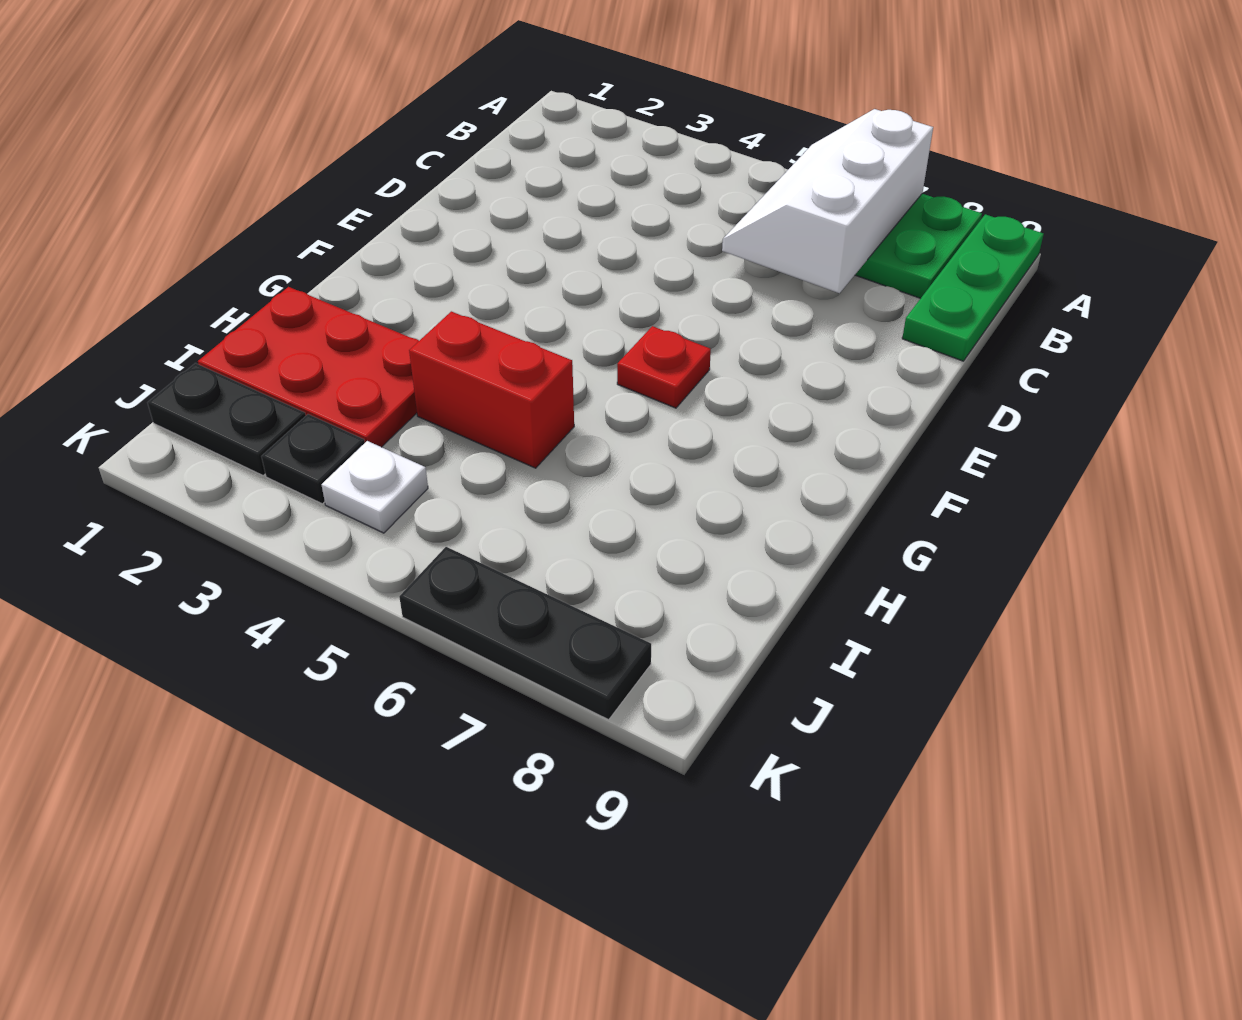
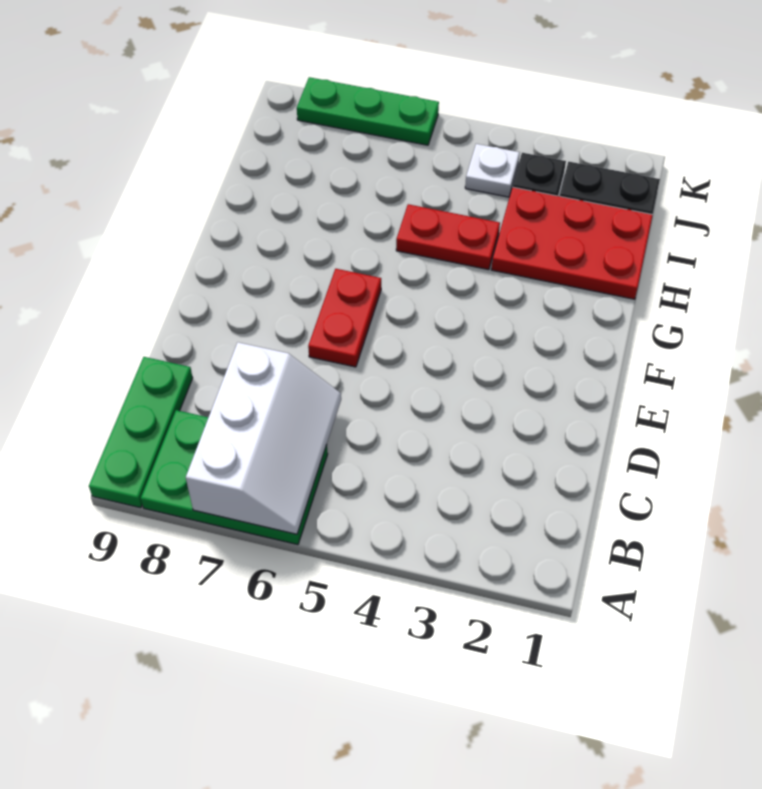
red 1x1 plate [617,326,711,408] -> red 1x2 plate [308,269,381,367]
red 1x2 brick [409,311,574,468] -> red 1x2 plate [396,204,500,270]
black 1x3 plate [399,547,651,720] -> green 1x3 plate [297,77,439,145]

